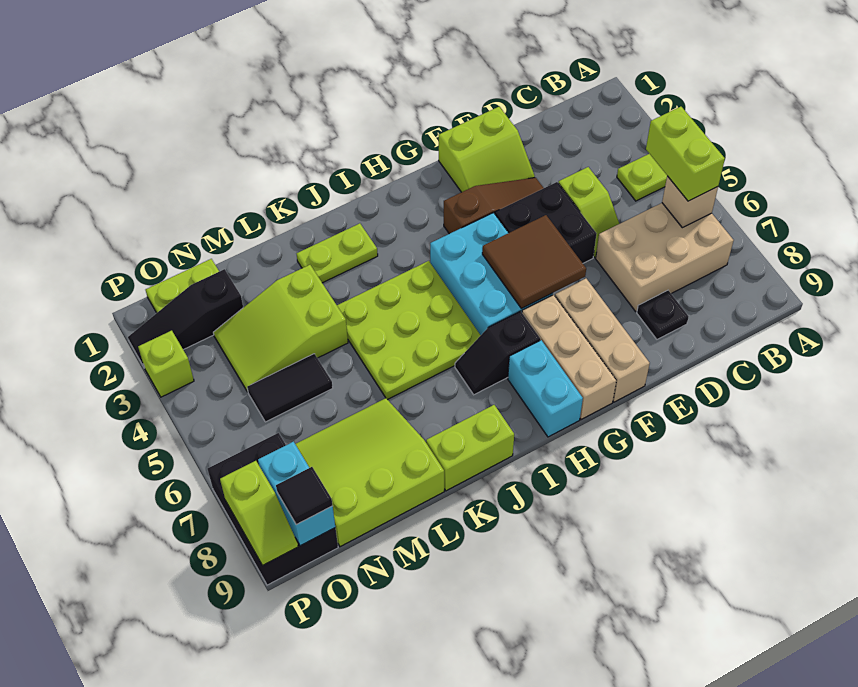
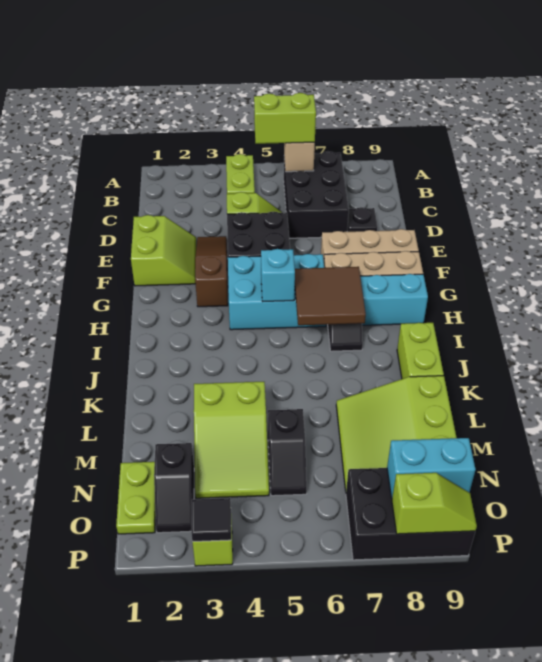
tan 2x3 brick [596,203,734,311] -> black 2x3 brick [284,151,349,238]
brown 2x2 tile [482,215,586,309] -> brown 2x2 tile moved to [295,267,366,325]
none -> cyan 1x1 brick [261,249,295,302]
lime 3x3 plate [337,261,481,400] -> none
lime 1x2 plate [297,223,378,283] -> none
black 1x2 tile [247,354,333,422] -> black 1x2 slope [268,409,307,496]
black 1x3 slope [128,269,243,368] -> black 1x2 slope [154,443,194,533]
black 1x1 tile [276,467,333,525] -> black 1x1 tile moved to [191,498,231,542]

